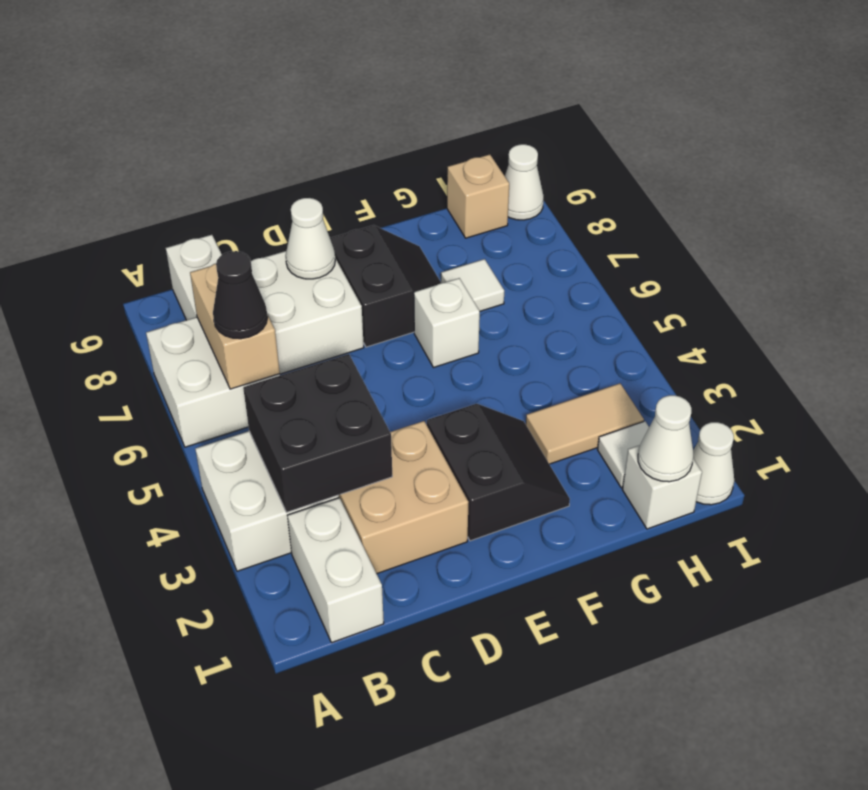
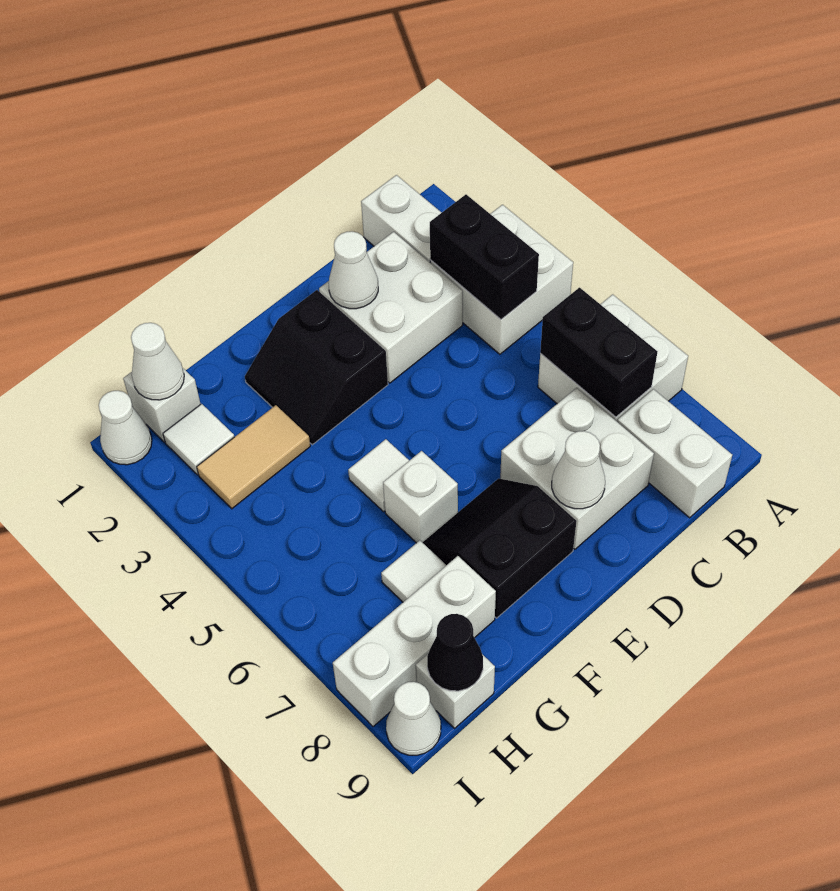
black 2x2 brick [243,354,392,512] -> black 1x2 brick [430,195,539,319]
tan 1x2 brick [190,264,280,389] -> black 1x2 brick [540,288,657,417]
black 1x1 cone [213,251,267,339] -> black 1x1 cone moved to [427,614,483,691]
tan 2x2 brick [338,421,468,574] -> white 2x2 brick [319,232,463,383]
none -> white 1x1 cone [329,231,378,309]
black 2x2 slope [330,225,441,347] -> black 2x2 slope turned to [422,478,577,618]
none -> white 1x1 tile [348,439,409,512]
none -> white 1x3 brick [333,556,496,727]
tan 1x1 brick [447,154,509,238] -> white 1x1 brick [416,654,495,728]

